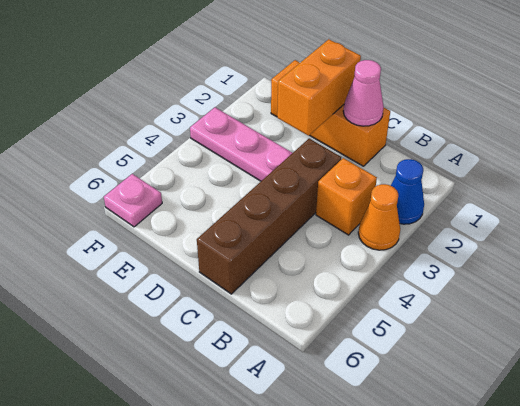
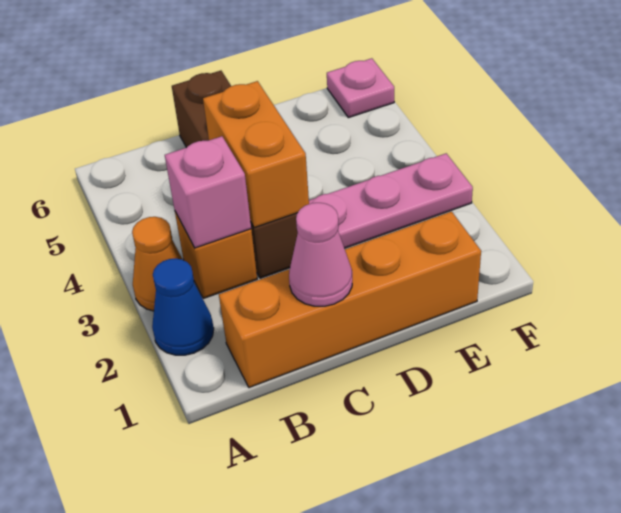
none -> pink 1x1 brick [165,136,251,248]
orange 1x3 brick [271,60,390,166] -> orange 1x4 brick [219,212,481,388]
orange 1x2 brick [277,39,361,136] -> orange 1x2 brick moved to [203,81,309,228]

